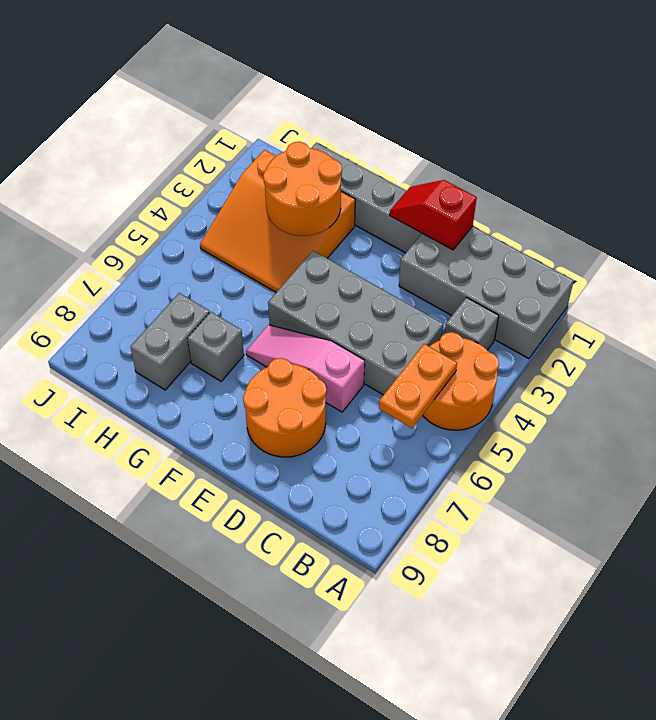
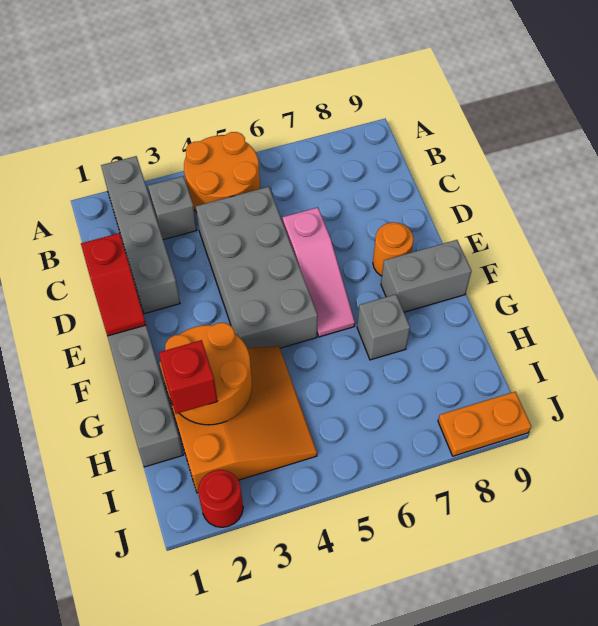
grey 2x4 brick [399,226,574,359] -> grey 1x4 brick [101,156,180,314]
orange 1x2 plate [379,344,457,428] -> orange 1x2 plate moved to [438,392,531,456]
orange 2x2 round brick [243,358,326,457] -> orange 1x1 round brick [373,222,414,276]
none -> red 1x1 brick [159,340,218,414]
grey 1x2 brick [130,293,210,390] -> grey 1x2 brick moved to [381,240,472,312]
none -> red 1x1 round brick [198,470,243,527]

